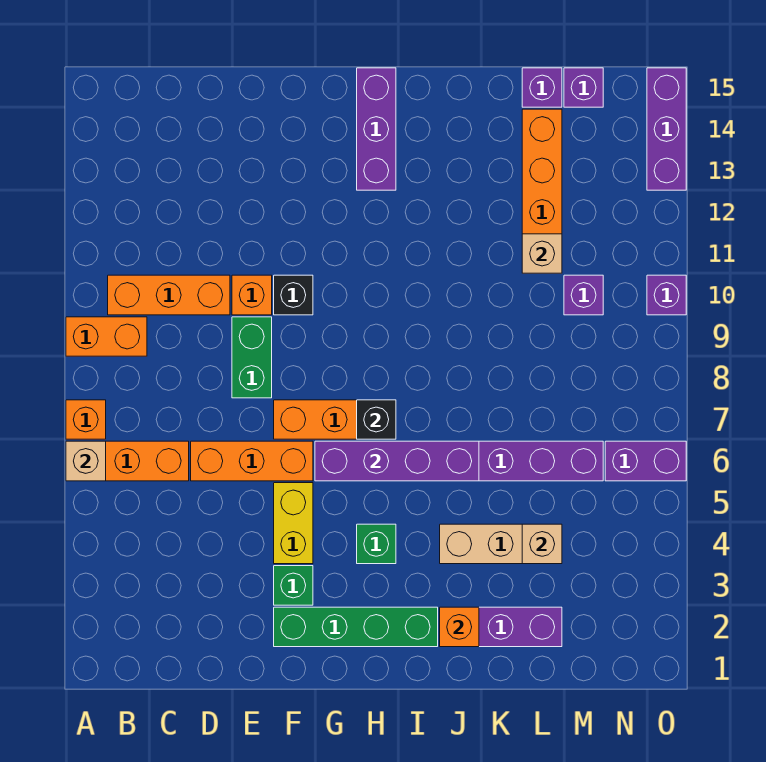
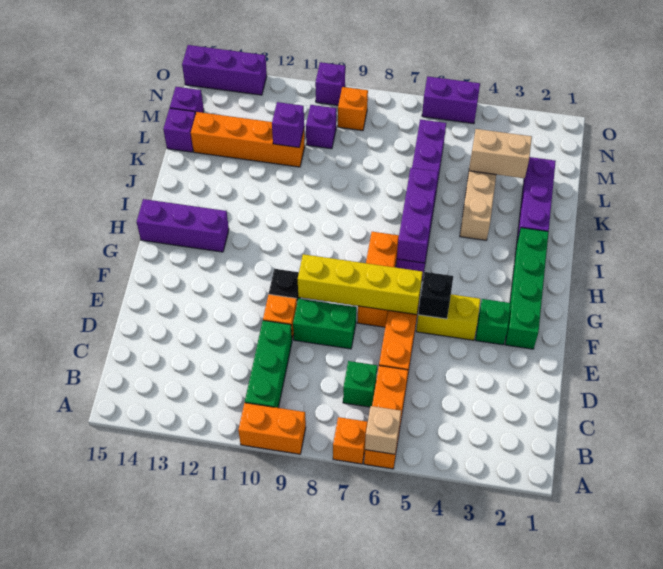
orange 1x2 brick [66,317,147,356] -> orange 1x2 brick turned to [238,403,306,454]
orange 1x3 brick [108,275,230,315] -> green 1x3 brick [245,320,292,408]
none -> yellow 1x4 brick [298,254,423,314]
purple 1x4 brick [315,441,479,481] -> purple 1x3 brick [397,168,438,263]
green 1x1 brick [357,524,396,564] -> green 1x1 brick moved to [343,361,377,407]
black 1x1 brick [357,400,396,439] -> black 1x1 brick moved to [418,272,453,319]
orange 1x1 brick [440,607,479,647] -> orange 1x1 brick moved to [338,87,368,131]
tan 1x1 brick [522,524,562,564] -> tan 1x2 brick [469,129,532,178]
tan 1x1 brick [522,234,562,273] -> purple 1x1 brick [272,102,304,148]
purple 1x2 brick [605,441,686,481] -> purple 1x2 brick turned to [422,76,480,124]

